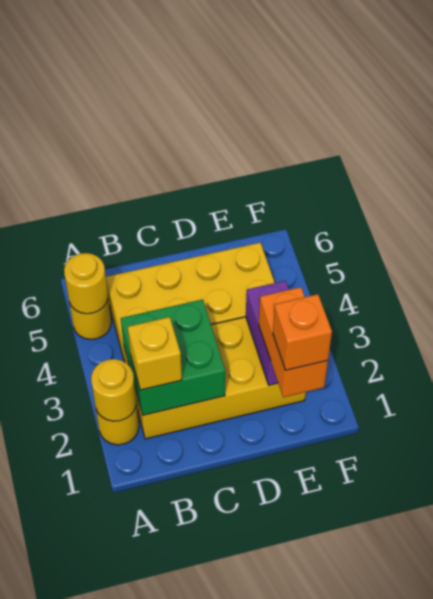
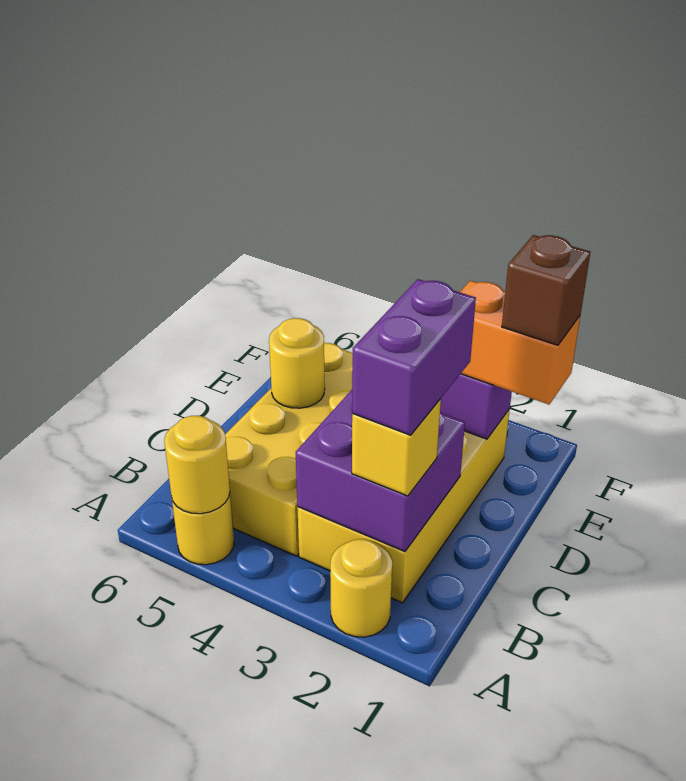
yellow 1x1 round brick [91,359,136,421] -> yellow 1x1 round brick moved to [269,318,325,408]
green 2x2 brick [121,299,225,415] -> purple 2x2 brick [296,390,465,552]
none -> purple 1x2 brick [352,279,476,435]
orange 1x1 brick [273,294,332,370] -> brown 1x1 brick [502,235,590,345]

